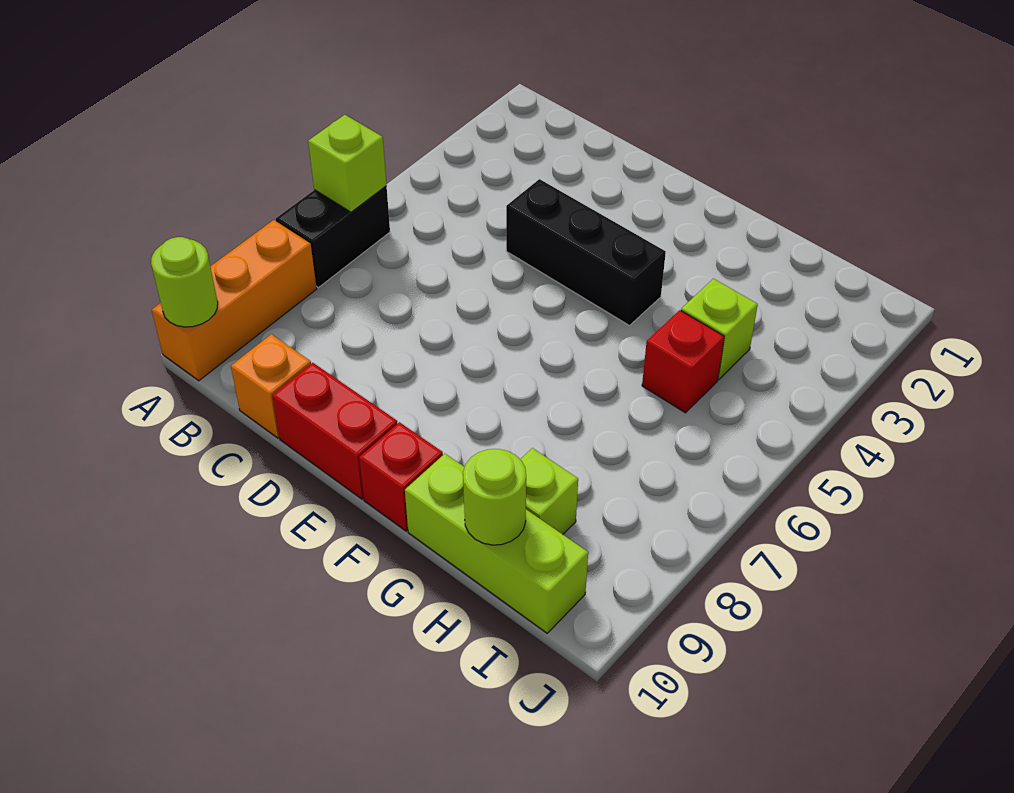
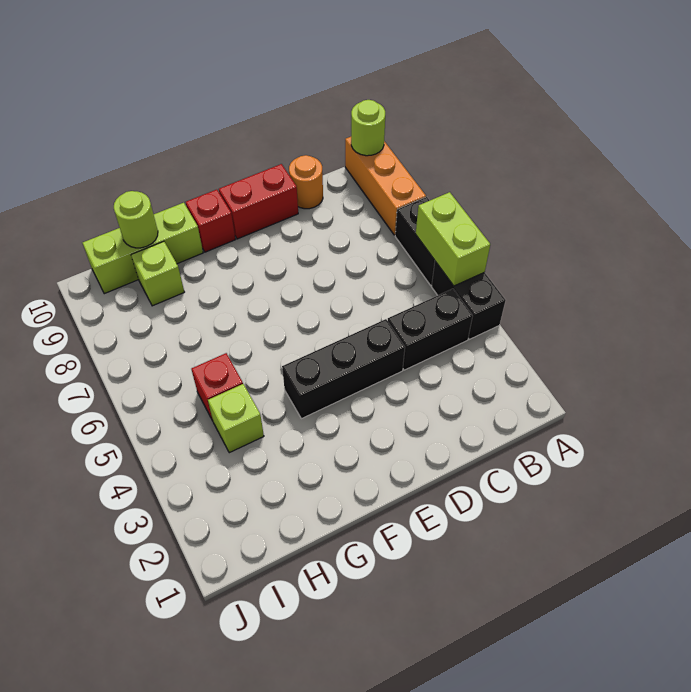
none -> black 1x2 brick [431,261,506,339]
lime 1x1 brick [308,115,387,212] -> lime 1x2 brick [416,192,490,286]
none -> black 1x2 brick [388,289,473,370]
orange 1x1 brick [231,334,311,438] -> orange 1x1 round brick [289,155,323,209]

